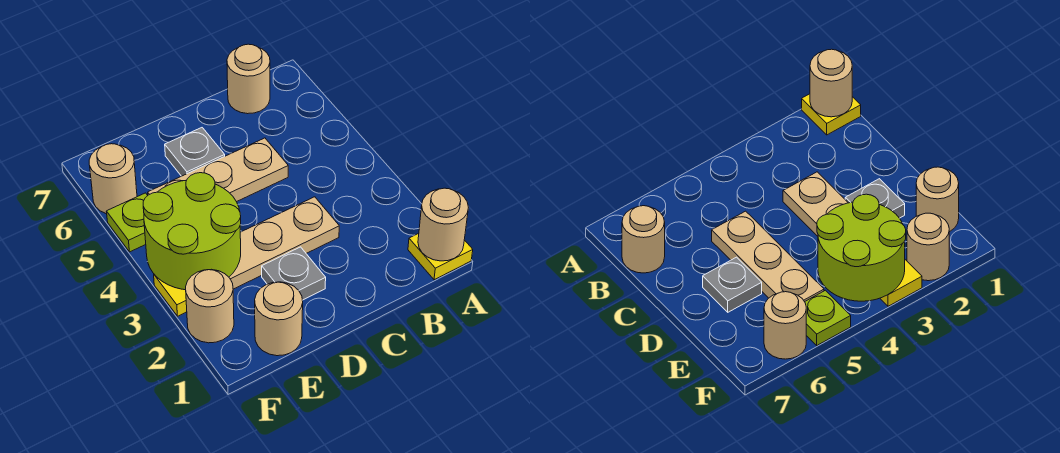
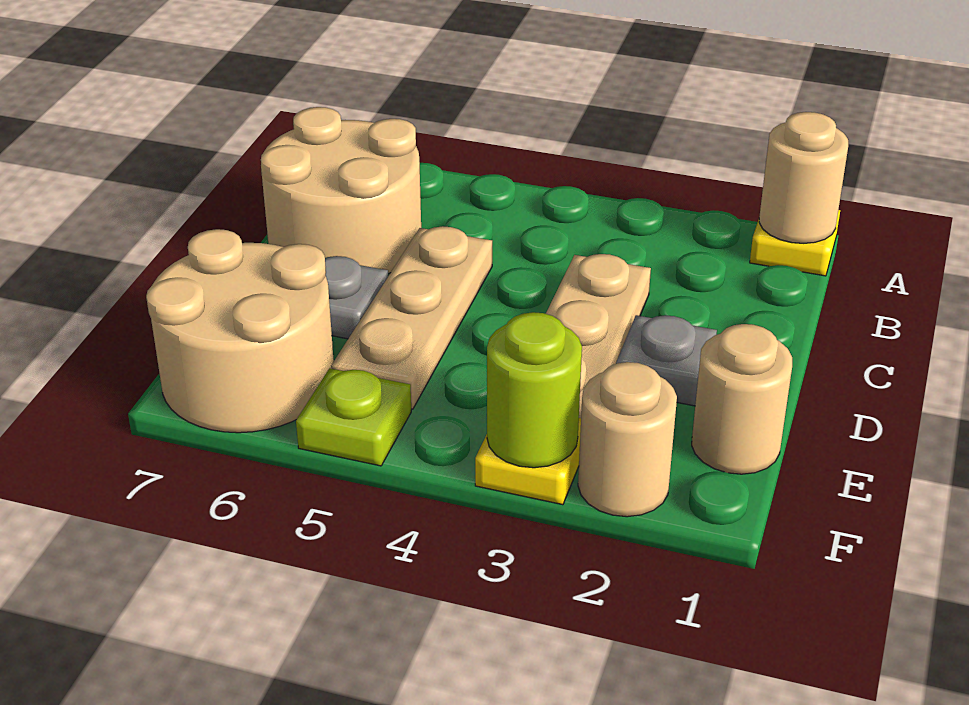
tan 1x1 round brick [227,44,270,114] -> tan 2x2 round brick [261,107,421,274]
lime 2x2 round brick [143,173,241,290] -> lime 1x1 round brick [487,312,582,468]
tan 1x1 round brick [89,144,137,214] -> tan 2x2 round brick [146,229,334,433]

